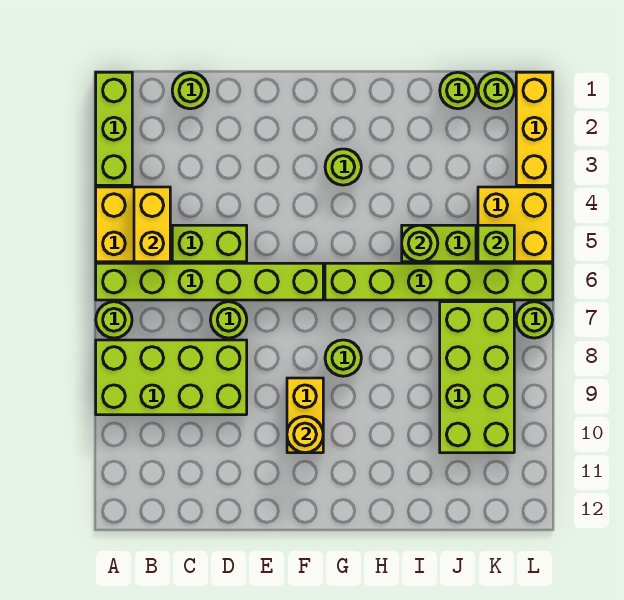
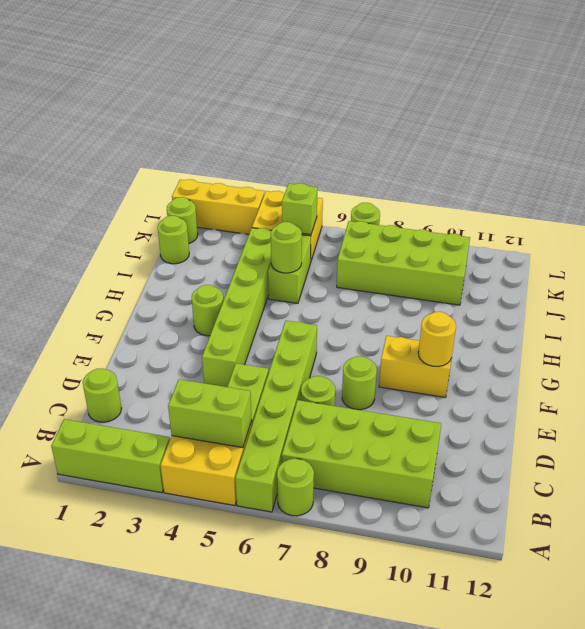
lime 2x4 brick [96,340,247,415] -> lime 2x4 brick turned to [282,400,441,508]
yellow 1x2 brick [134,187,170,262] -> lime 1x2 brick [168,379,252,448]
lime 1x6 brick [325,263,553,300] -> lime 1x6 brick moved to [202,228,271,387]
lime 1x1 round brick [325,340,361,376] -> lime 1x1 round brick moved to [342,356,377,410]

